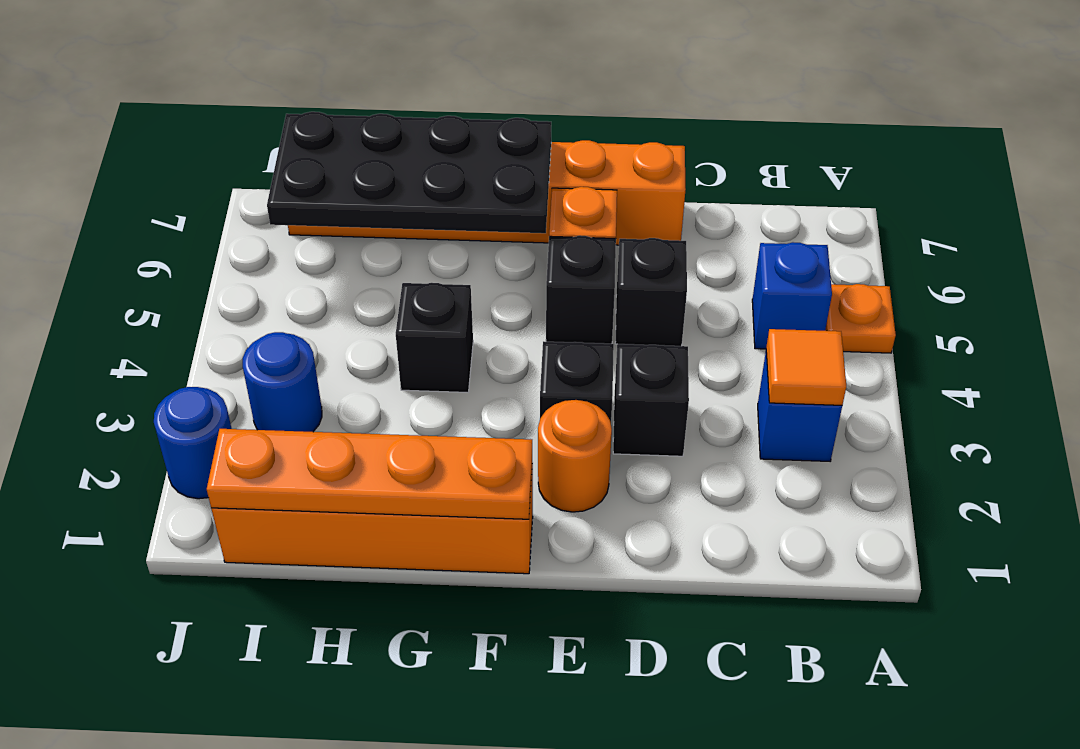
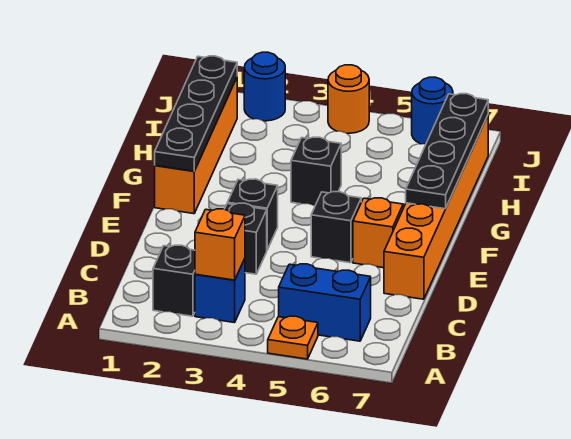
orange 1x1 tile [766,329,846,405] -> orange 1x1 brick [195,209,245,280]
blue 1x1 brick [752,242,832,349] -> blue 1x2 brick [279,264,371,341]
black 1x1 brick [615,238,687,346] -> black 1x1 brick moved to [153,245,195,316]
orange 1x1 round brick [538,400,612,512] -> orange 1x1 round brick moved to [328,65,369,133]
orange 1x4 plate [207,429,532,519] -> black 1x4 plate [155,56,237,171]
black 2x4 plate [267,112,551,233] -> black 1x4 plate [406,94,488,209]
blue 1x1 round brick [243,332,322,432] -> blue 1x1 round brick moved to [412,77,453,144]

